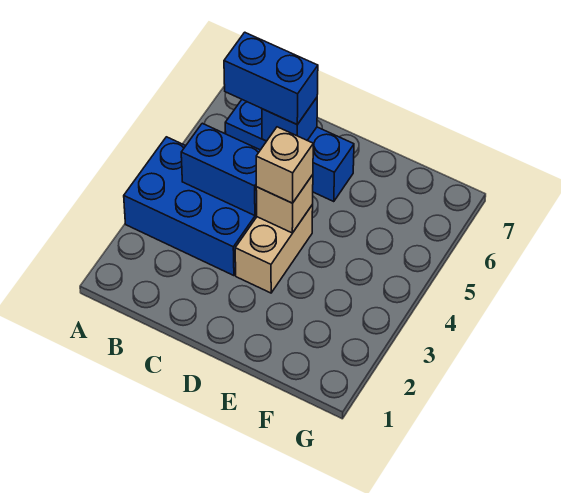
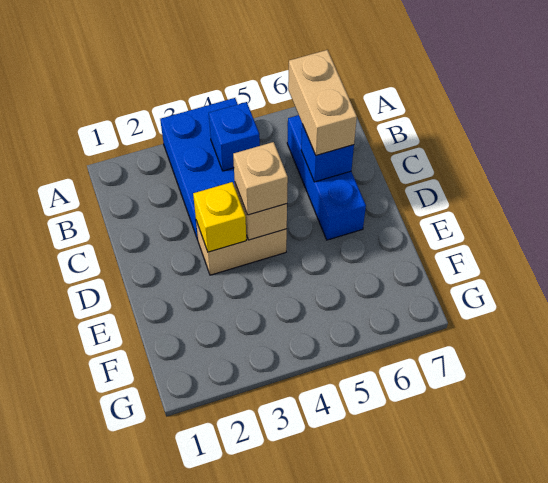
blue 1x2 brick [181,123,260,216] -> blue 1x1 brick [209,102,260,171]
blue 1x2 brick [224,32,318,124] -> tan 1x2 brick [288,50,357,155]
none -> yellow 1x1 brick [193,182,246,252]

